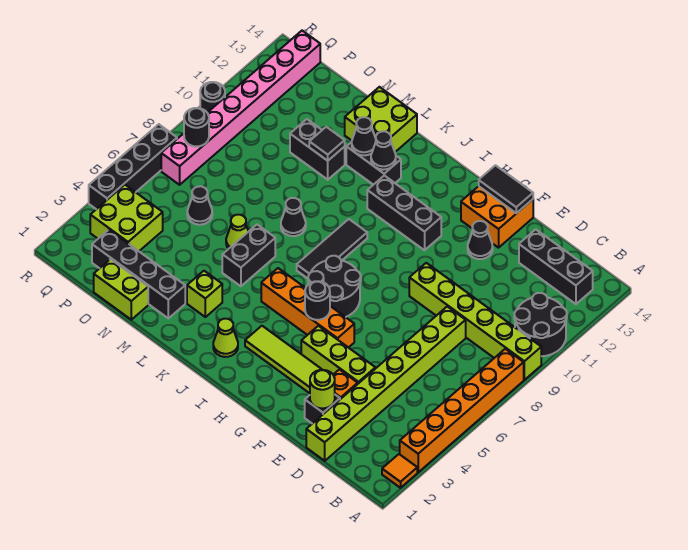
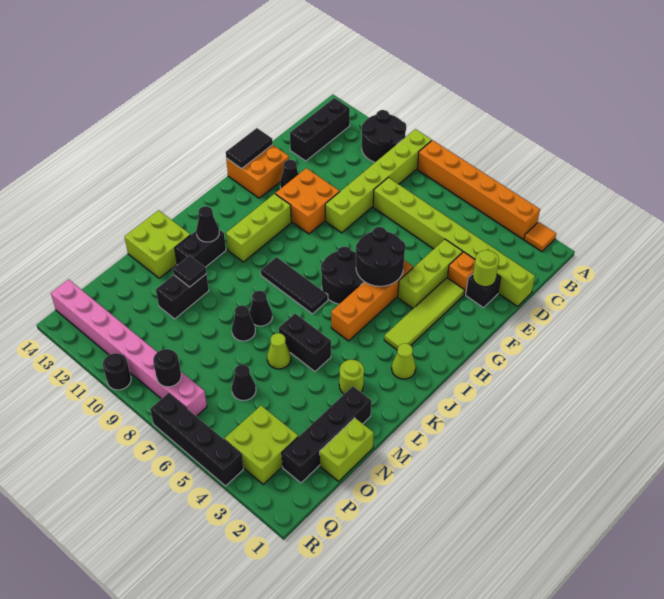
none -> orange 2x2 brick [275,168,340,234]
black 1x1 round brick [305,281,330,320] -> black 2x2 round brick [356,227,406,286]
black 1x3 brick [367,176,441,250] -> lime 1x3 brick [226,194,291,262]
lime 1x1 brick [187,271,222,317] -> lime 1x1 round brick [339,360,364,394]
black 1x1 cone [352,117,376,155] -> black 1x1 cone moved to [232,305,255,341]

